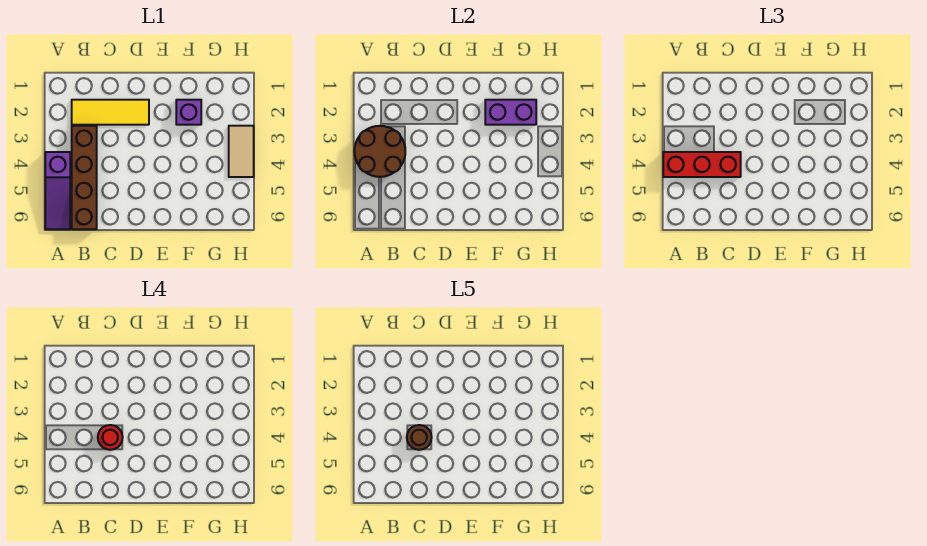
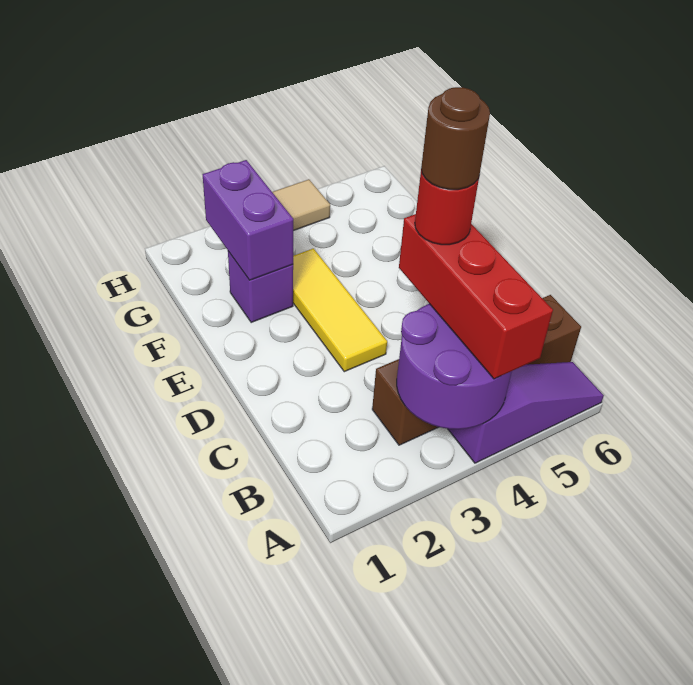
brown 2x2 round brick [354,126,405,177] -> purple 2x2 round brick [397,304,512,429]
yellow 1x3 tile [72,100,149,125] -> yellow 1x3 tile moved to [293,248,387,372]

